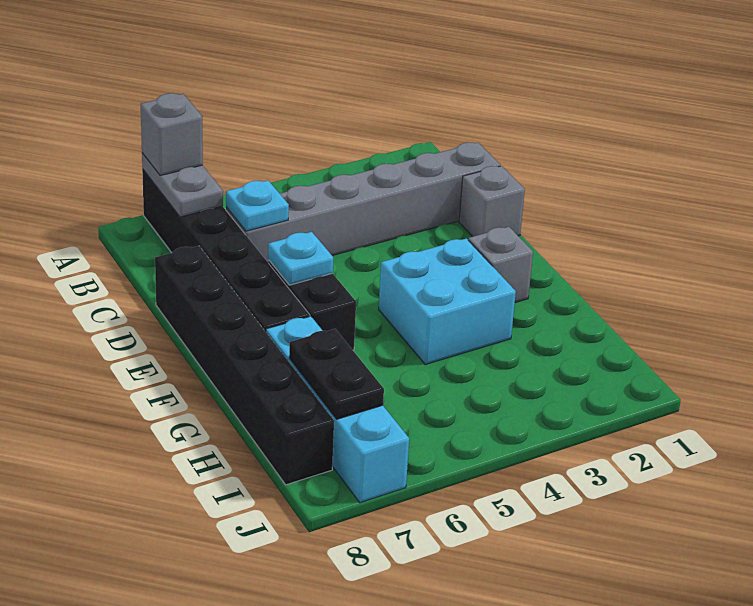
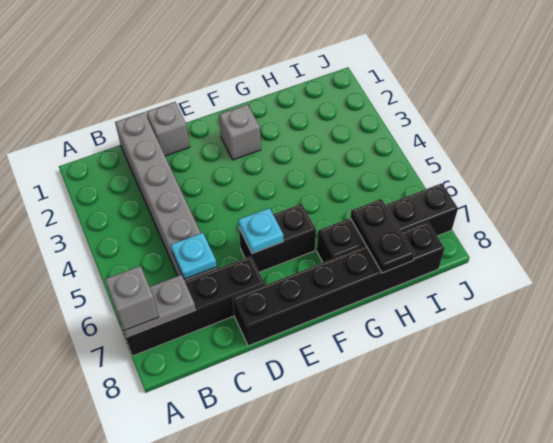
black 1x6 brick [142,169,310,332] -> black 1x4 brick [117,256,265,356]
cyan 2x2 brick [379,238,516,364] -> none
cyan 1x4 brick [266,316,409,503] -> black 1x4 brick [317,183,458,262]
black 1x2 plate [289,329,384,419] -> black 1x2 plate turned to [350,199,414,273]

